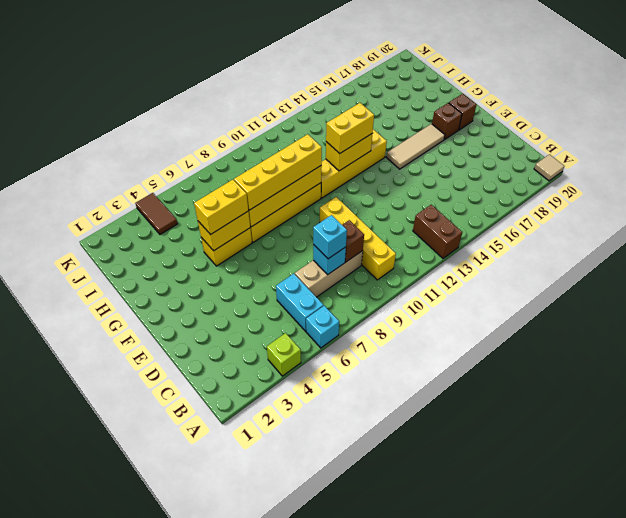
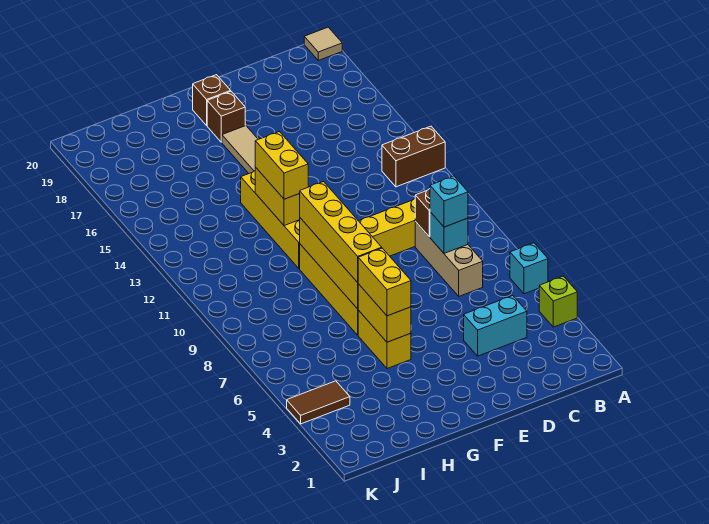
cyan 1x2 brick [276,274,323,331] -> cyan 1x2 brick moved to [464,296,527,356]

